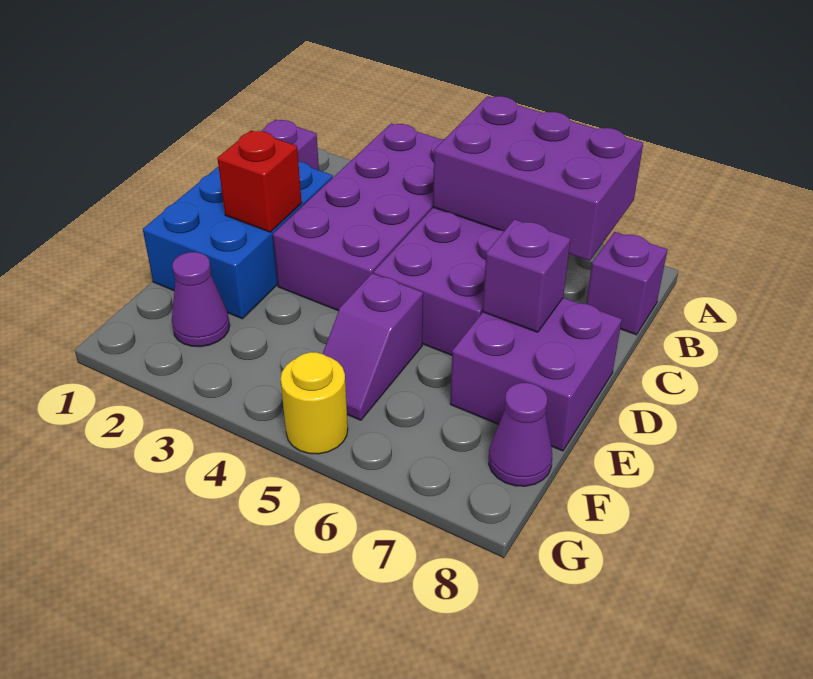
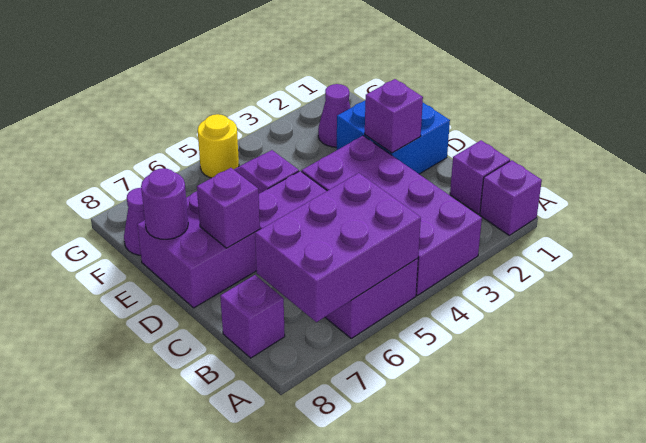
none -> purple 1x1 brick [480,160,542,235]
blue 2x3 brick [143,161,333,319] -> blue 2x2 brick [337,101,450,174]
red 1x1 brick [217,131,302,232] -> purple 1x1 brick [365,79,423,153]
none -> purple 1x1 round brick [141,168,188,239]

